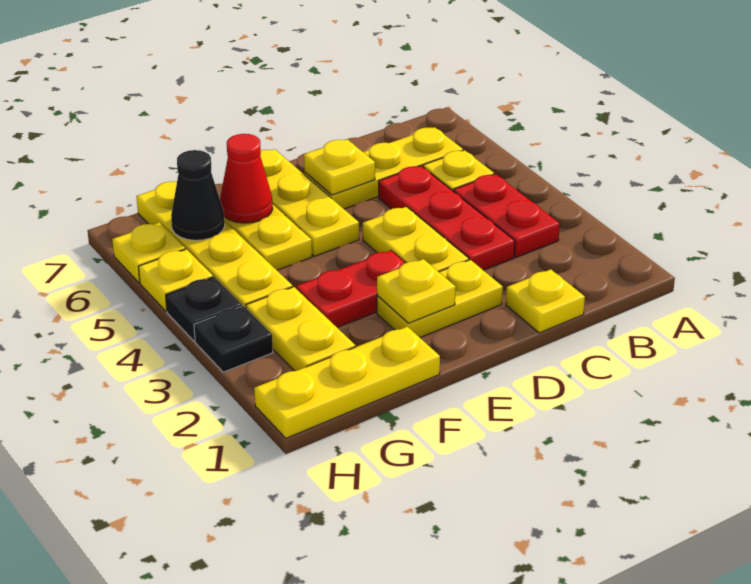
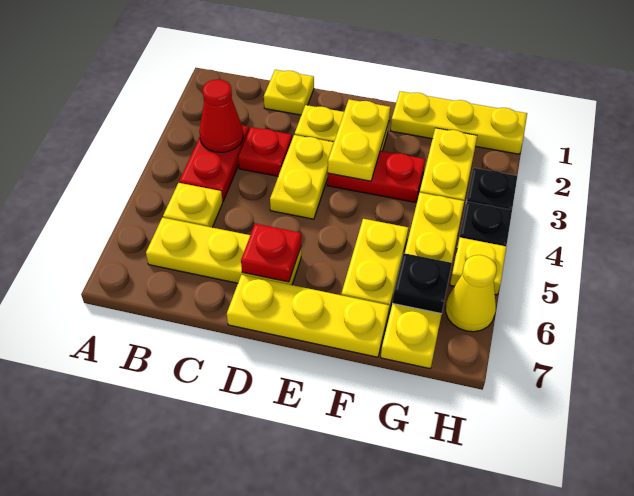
red 1x3 plate [379,166,515,270] -> red 1x1 plate [238,127,292,176]
yellow 1x1 plate [304,139,375,195] -> red 1x1 plate [241,224,301,282]
yellow 1x1 plate [377,259,456,323] -> yellow 1x2 plate [328,99,390,181]
yellow 1x3 plate [260,149,359,256] -> yellow 1x3 plate turned to [227,275,389,357]
red 1x1 cone [220,134,273,223] -> red 1x1 cone moved to [199,79,243,152]
black 1x1 cone [171,150,225,240] -> black 1x1 plate [393,253,452,314]
yellow 1x1 plate [112,223,185,283] -> yellow 1x1 cone [446,255,497,332]

